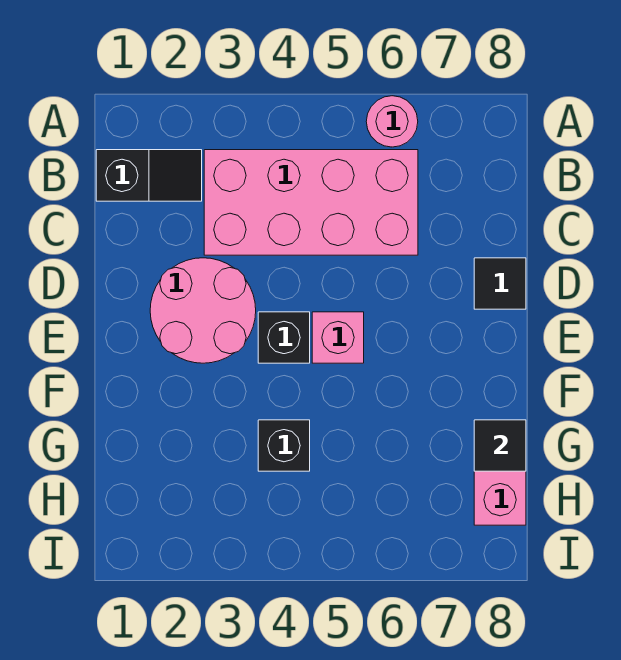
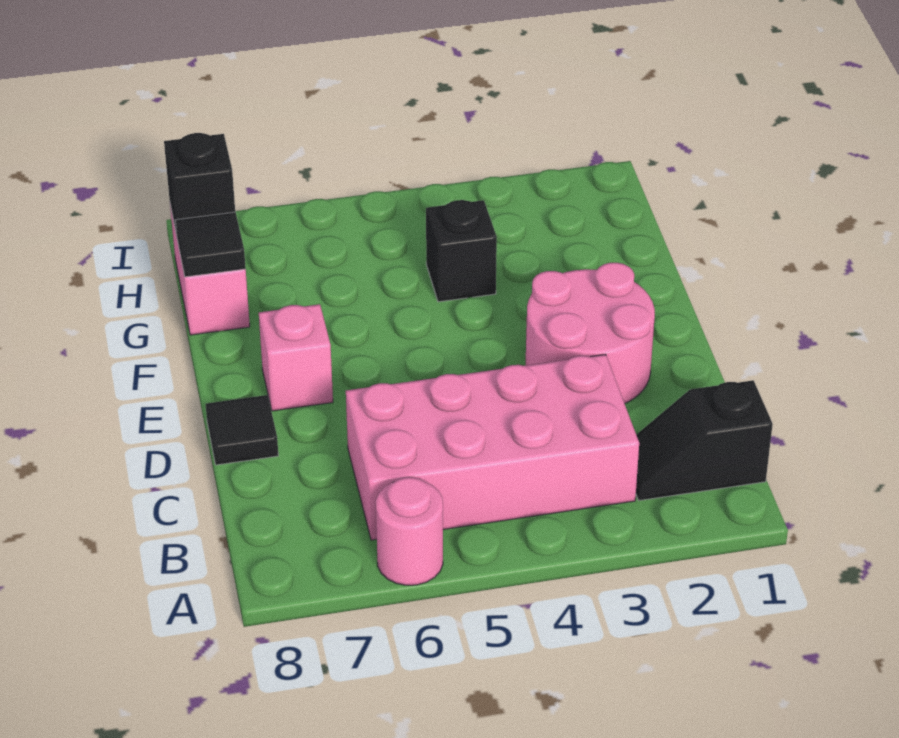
black 1x1 brick [258,312,310,363] -> black 1x1 brick moved to [164,133,235,235]
pink 1x1 brick [312,312,364,363] -> pink 1x1 brick moved to [259,304,333,411]

